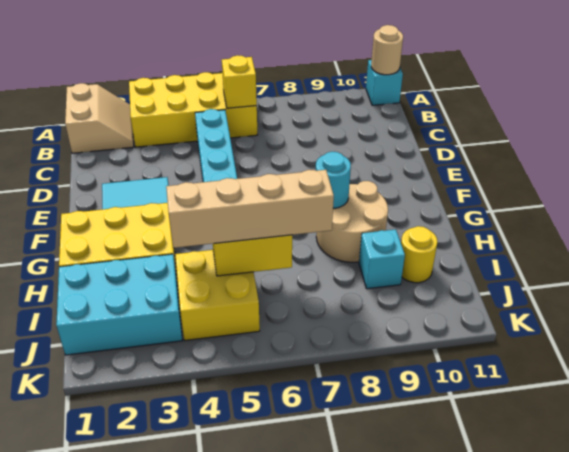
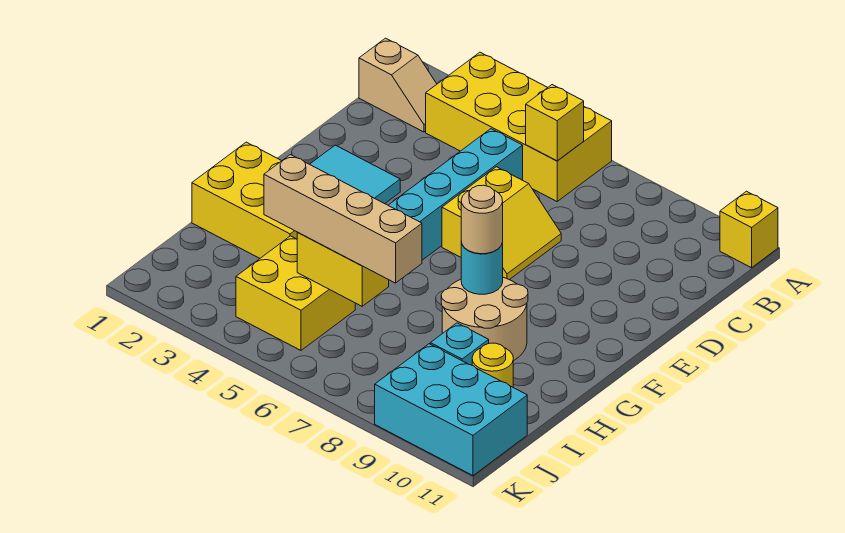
tan 2x2 slope [65,83,134,153] -> tan 1x2 slope [359,38,437,132]
cyan 1x1 brick [366,60,403,105] -> yellow 1x1 brick [720,191,778,268]
tan 1x1 round brick [371,25,403,75] -> tan 1x1 round brick moved to [461,185,503,254]
none -> yellow 2x2 slope [442,167,561,280]
cyan 2x3 brick [56,254,182,355] -> cyan 2x3 brick moved to [375,344,527,476]

